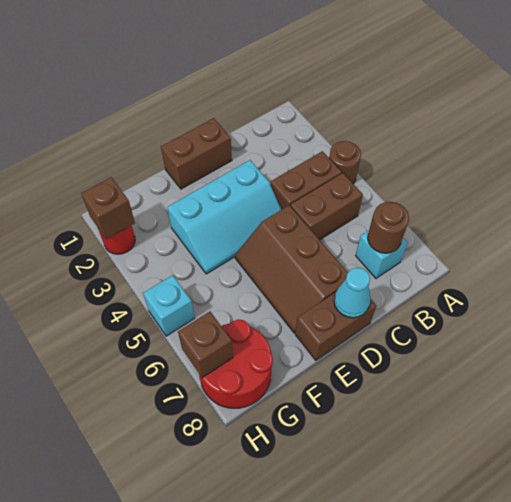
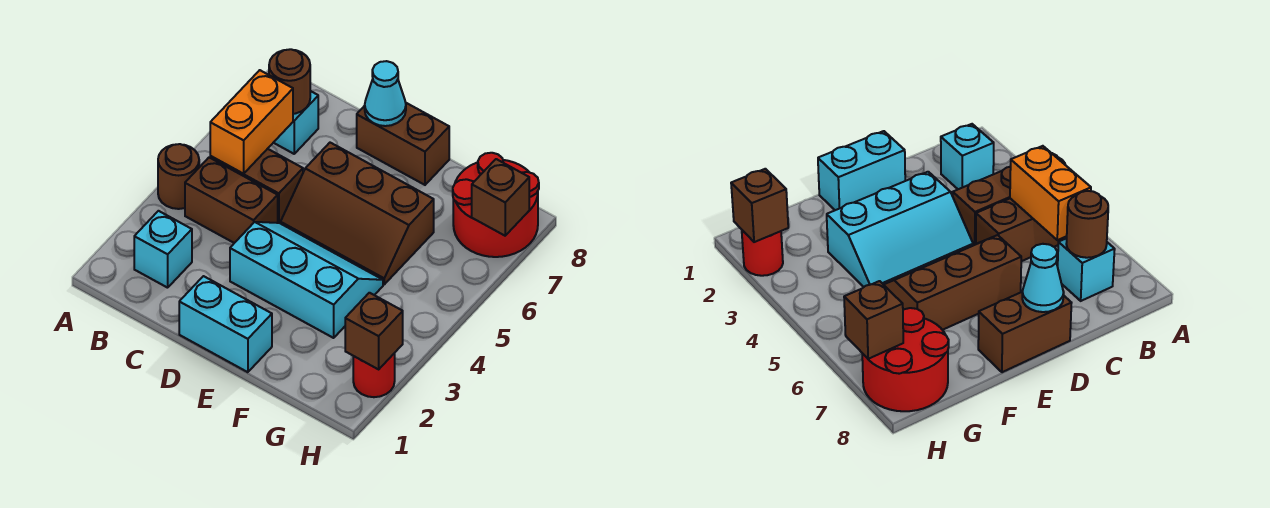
none -> orange 1x2 brick [210,70,293,174]
brown 1x2 brick [161,118,232,189] -> cyan 1x2 brick [179,276,272,372]
brown 2x3 slope [235,205,348,333] -> brown 2x3 slope turned to [281,143,434,284]
cyan 1x1 brick [143,275,195,336] -> cyan 1x1 brick moved to [134,211,192,288]

